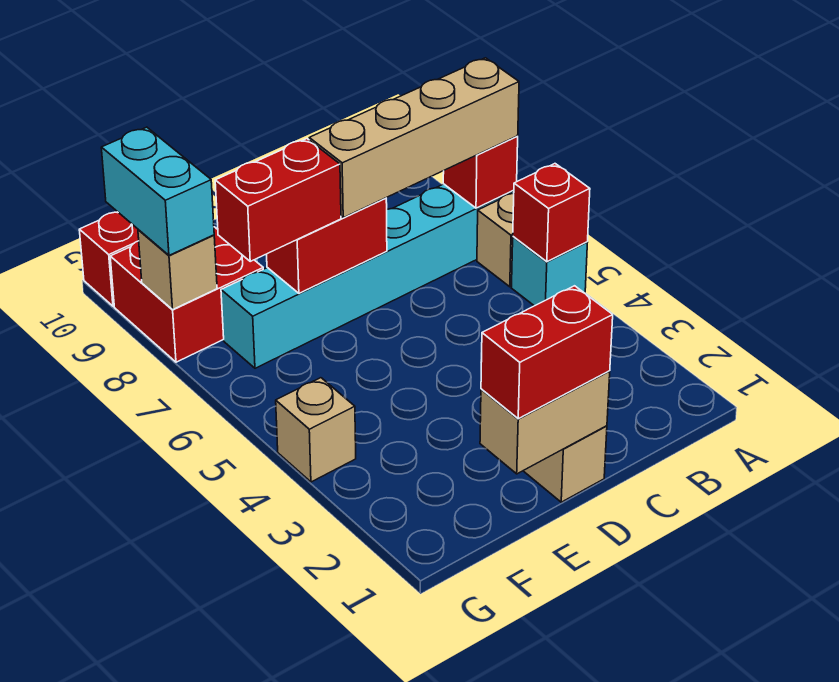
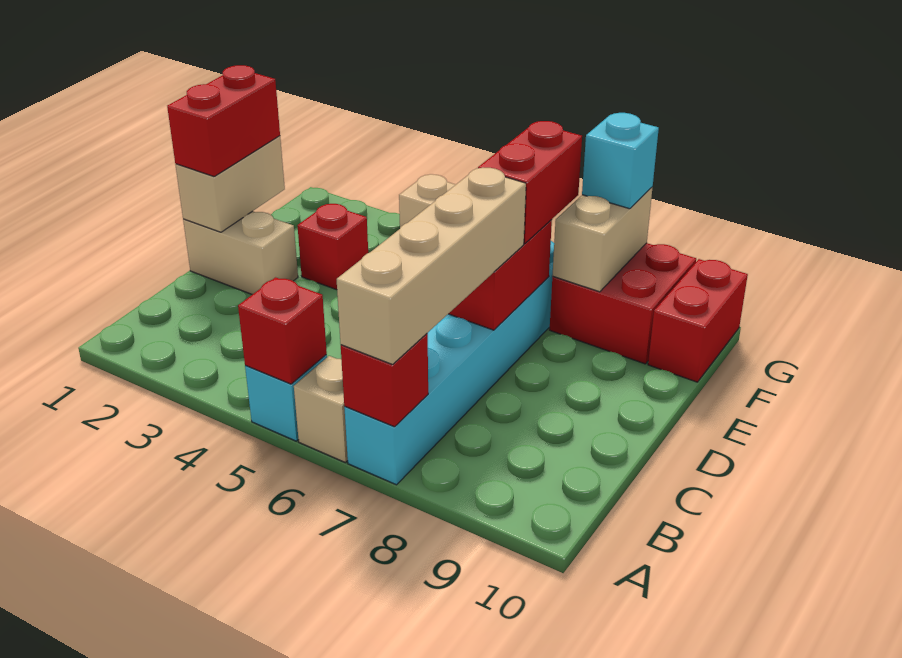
none -> red 1x1 brick [297,204,368,290]
tan 1x1 brick [138,230,217,309] -> tan 1x2 brick [552,187,653,292]
cyan 1x2 brick [101,127,214,255] -> cyan 1x1 brick [582,113,659,209]

